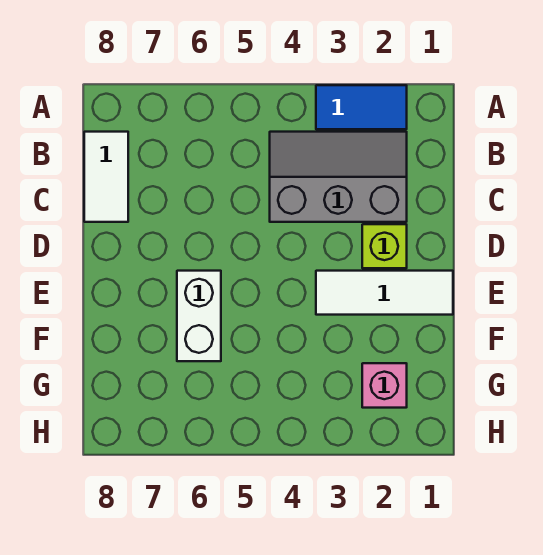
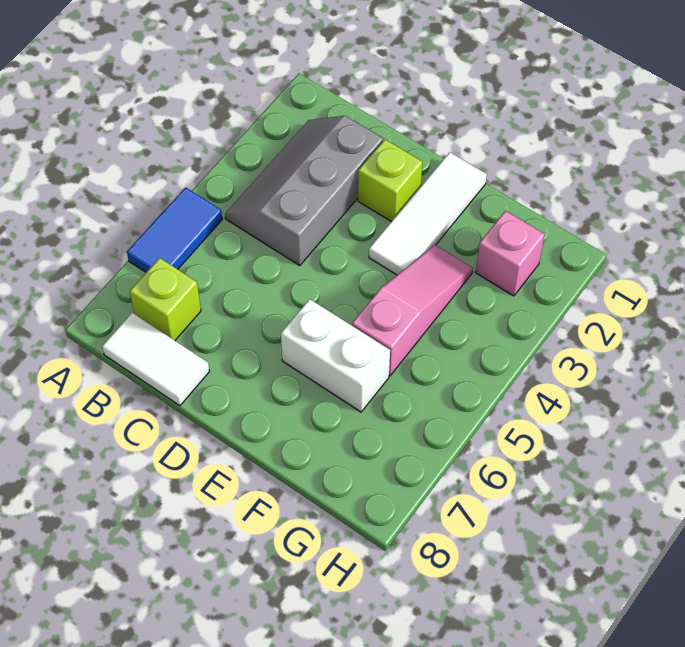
blue 1x2 tile [316,85,407,129] -> blue 1x2 tile moved to [127,187,222,272]
none -> lime 1x1 brick [130,258,201,340]
none -> pink 1x3 slope [352,245,473,376]

